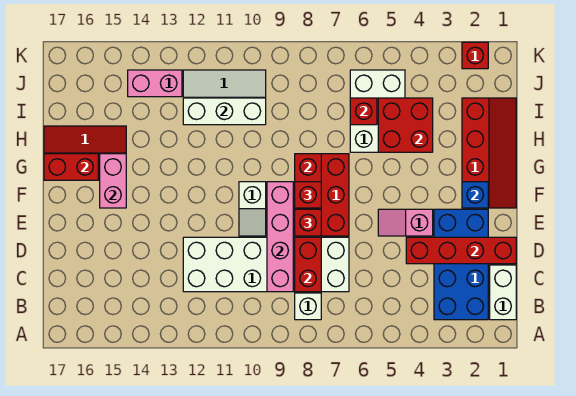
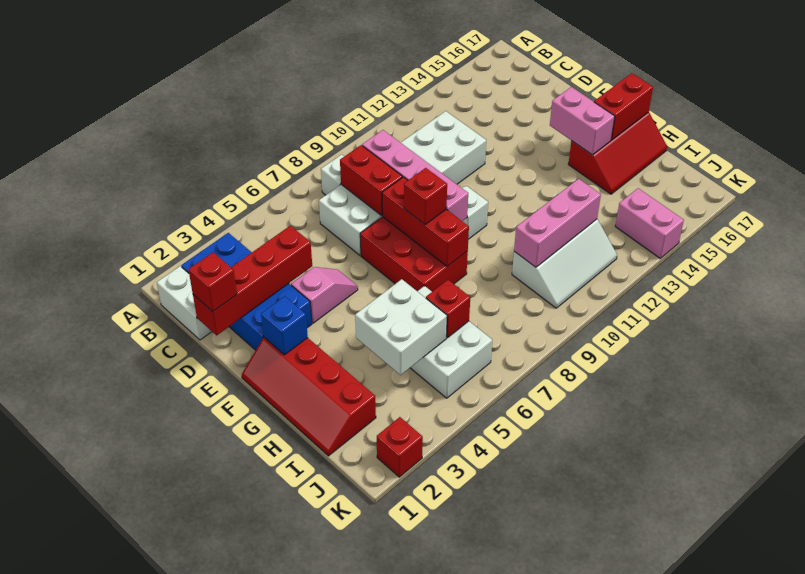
red 1x1 brick [295,209,321,236] -> red 1x1 brick moved to [188,252,237,311]
red 2x2 brick [378,98,433,152] -> white 2x2 brick [355,279,447,375]
white 1x3 brick [183,98,266,125] -> pink 1x3 brick [514,179,601,267]
pink 1x2 brick [128,70,182,97] -> pink 1x2 brick turned to [615,188,684,258]

